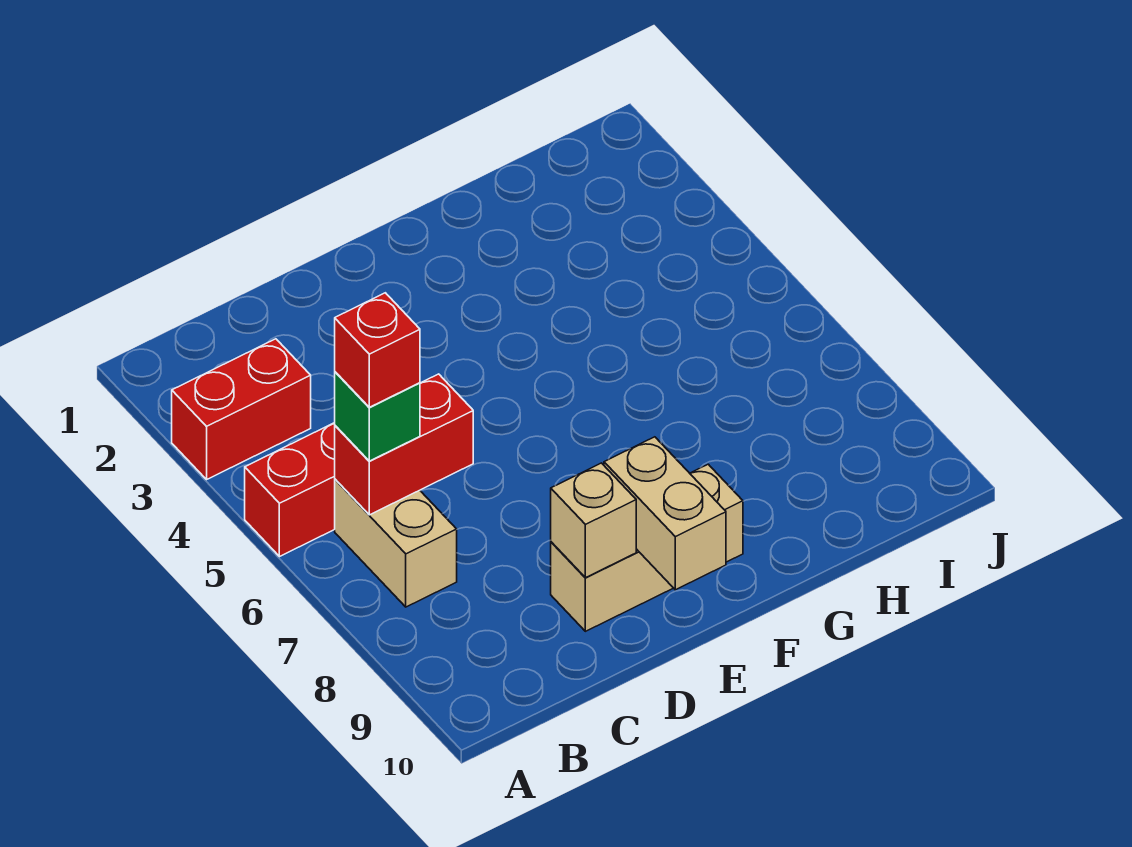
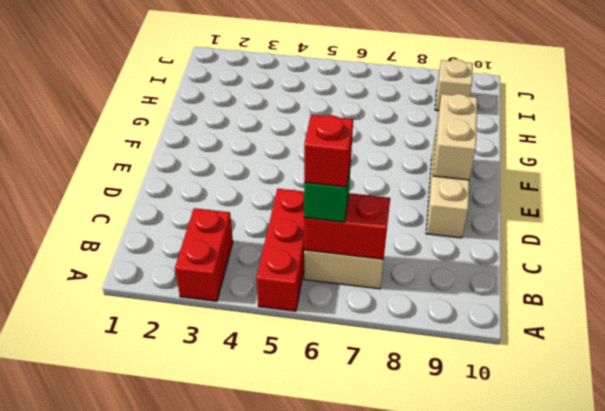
red 1x2 brick [335,374,473,515] -> red 1x2 brick turned to [304,193,390,259]
tan 1x1 brick [551,463,636,578] -> tan 1x1 brick moved to [435,60,473,111]
tan 1x2 brick [604,437,726,590] -> tan 1x2 brick turned to [433,94,477,180]

